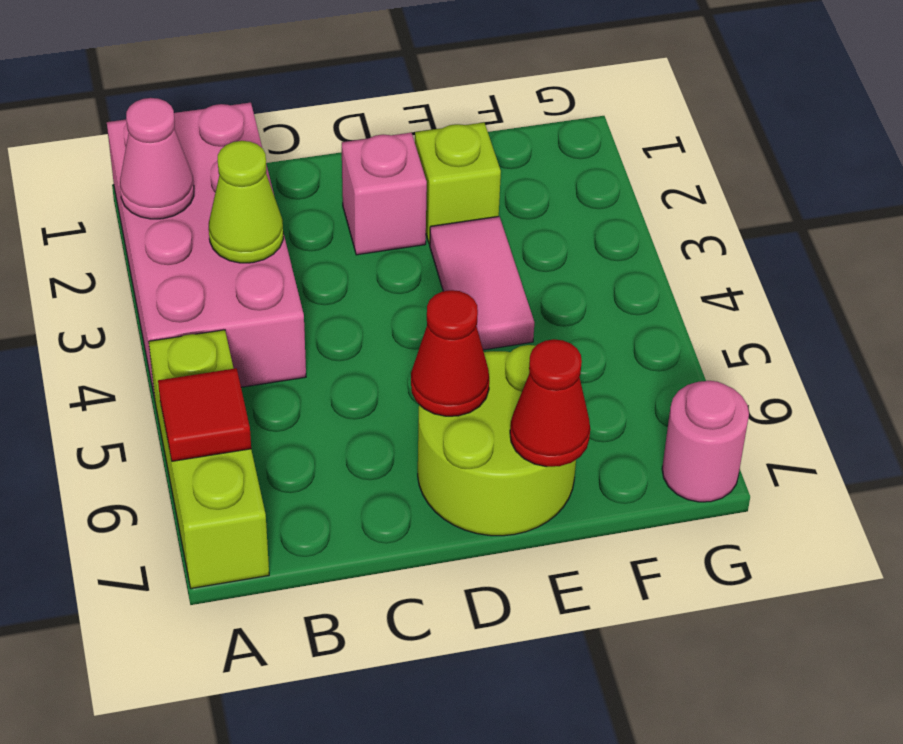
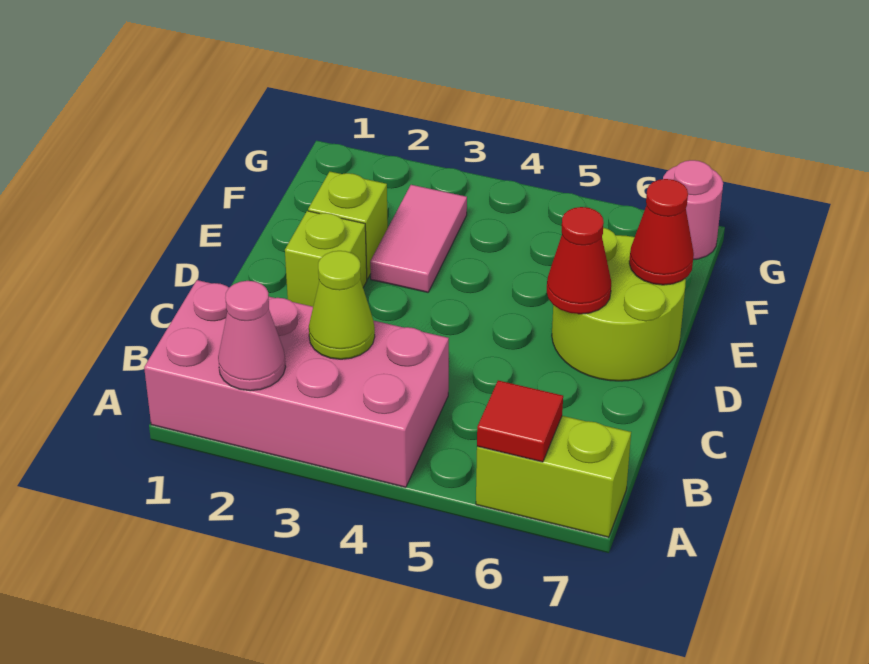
lime 1x3 brick [149,330,269,588] -> lime 1x2 brick [476,416,631,537]
pink 1x1 brick [342,133,427,255] -> lime 1x1 brick [285,211,367,307]
pink 1x2 tile [430,217,534,350] -> pink 1x2 tile turned to [370,185,467,292]

